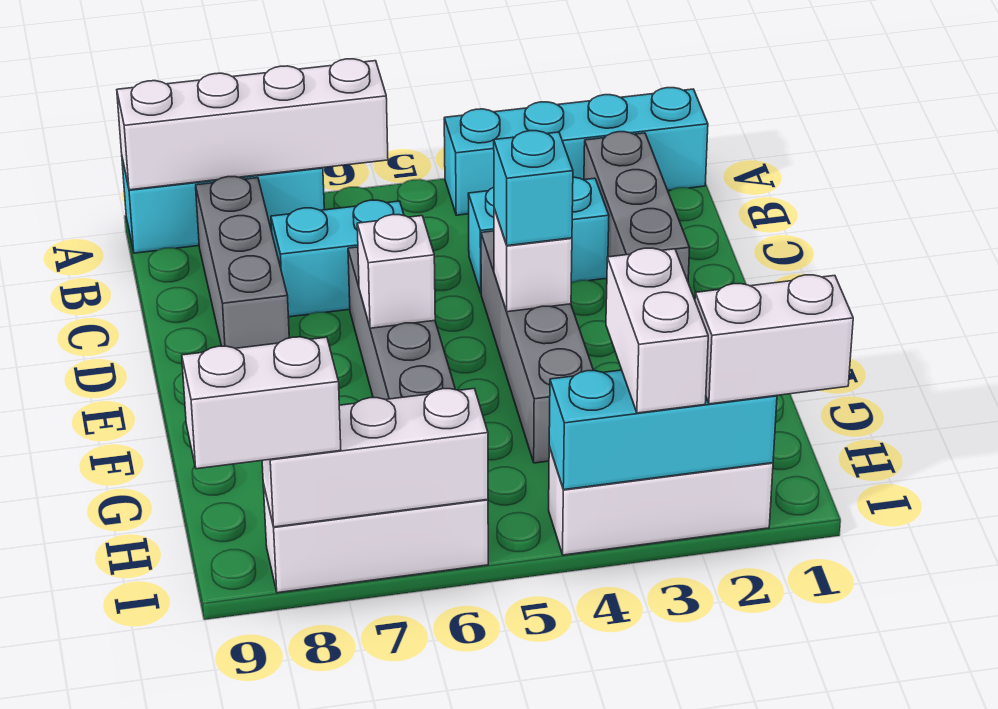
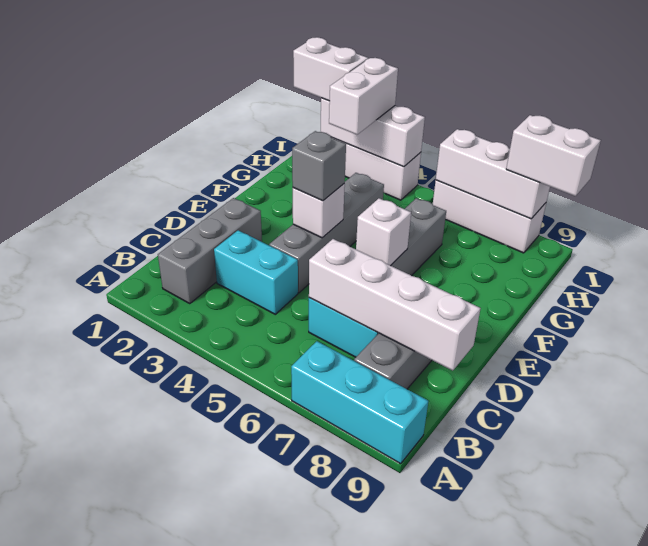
cyan 1x4 brick [444,88,708,215] -> none
white 1x4 brick [117,59,388,190] -> white 1x4 brick moved to [309,239,481,371]
cyan 1x1 brick [494,131,573,246] -> grey 1x1 brick [292,131,346,201]
cyan 1x3 brick [549,370,777,490] -> white 1x3 brick [320,98,425,167]

